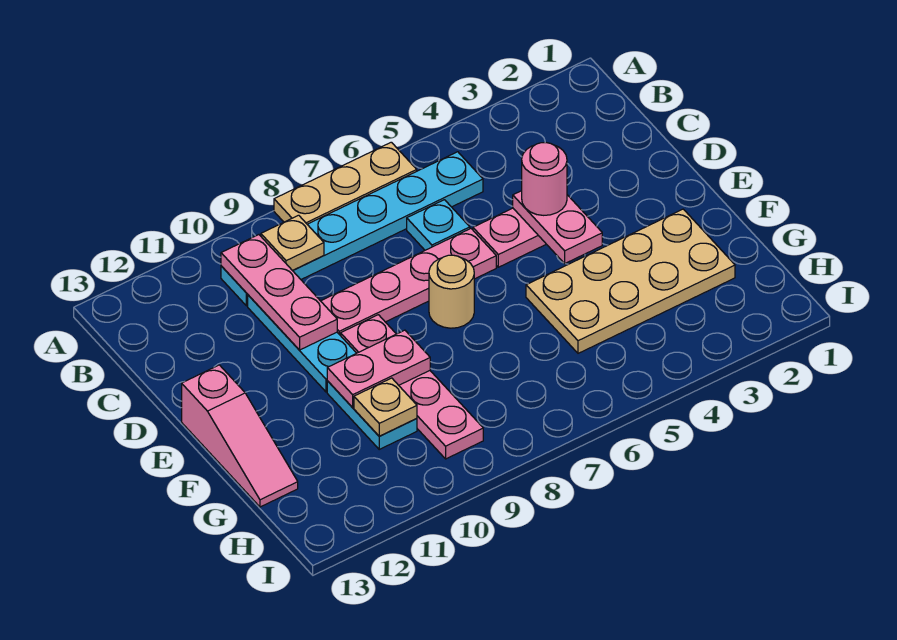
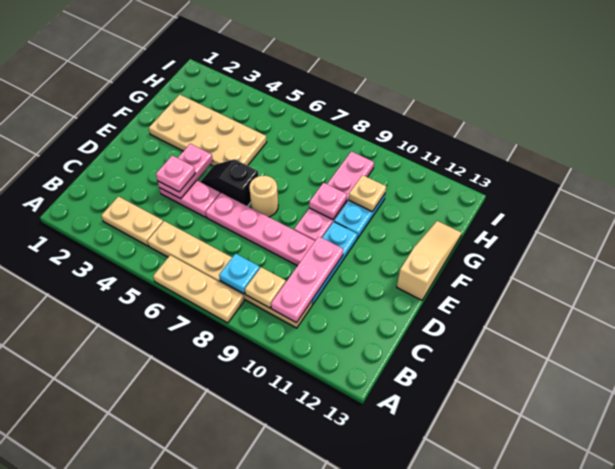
none -> tan 1x2 plate [101,196,163,246]
cyan 1x6 plate [221,152,483,306] -> tan 1x6 plate [147,221,312,328]
cyan 1x1 plate [407,200,470,250] -> cyan 1x1 plate moved to [219,254,260,294]
pink 1x1 round brick [522,142,567,215] -> pink 1x1 plate [156,156,195,192]
none -> black 1x2 slope [200,159,258,206]
pink 1x3 slope [182,365,298,507] -> tan 1x3 slope [397,221,462,300]
pink 1x2 plate [327,330,430,408] -> pink 1x1 plate [309,183,347,220]

